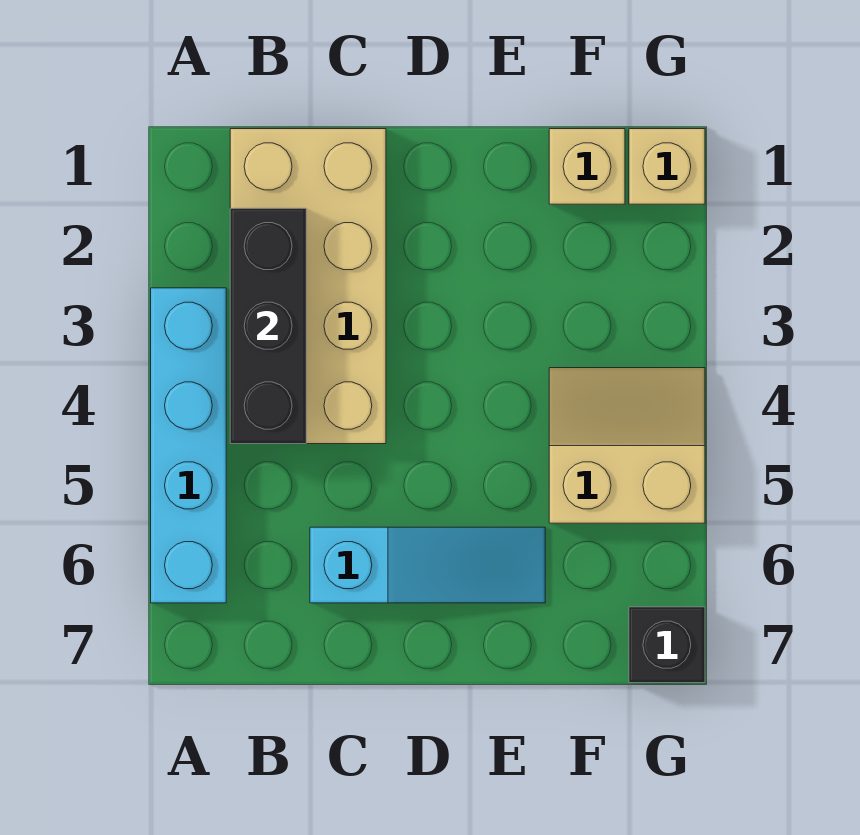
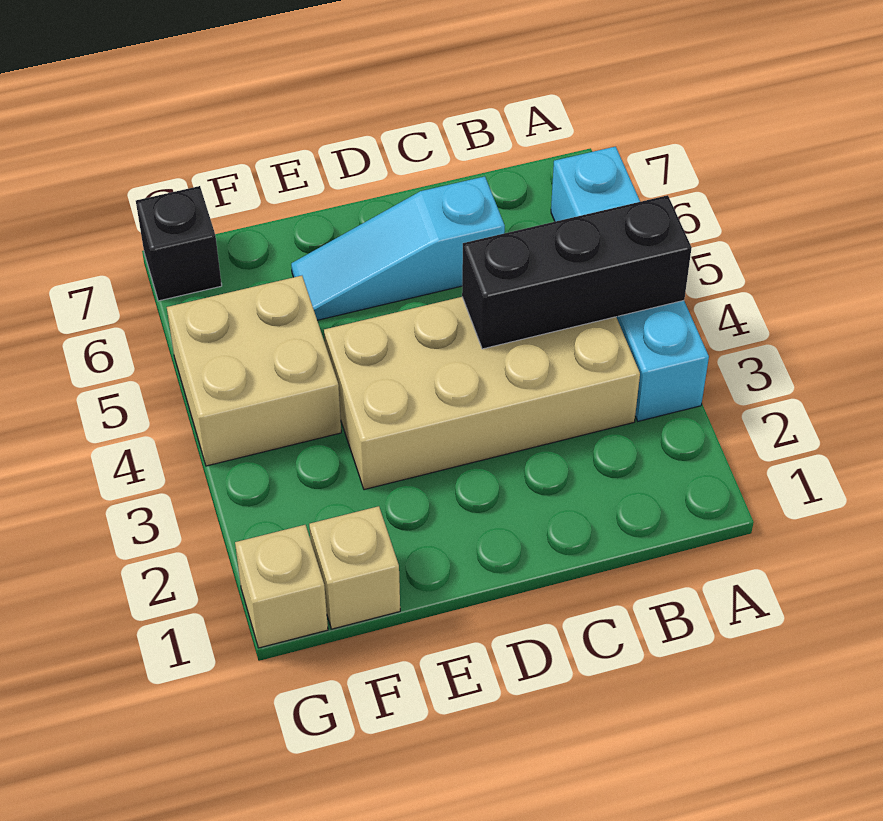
tan 2x4 brick [230,129,386,444] -> tan 2x4 brick turned to [324,297,640,490]
black 1x3 brick [230,208,306,444] -> black 1x3 brick turned to [462,195,692,349]
tan 2x2 slope [549,368,705,523] -> tan 2x2 brick [167,276,341,466]

